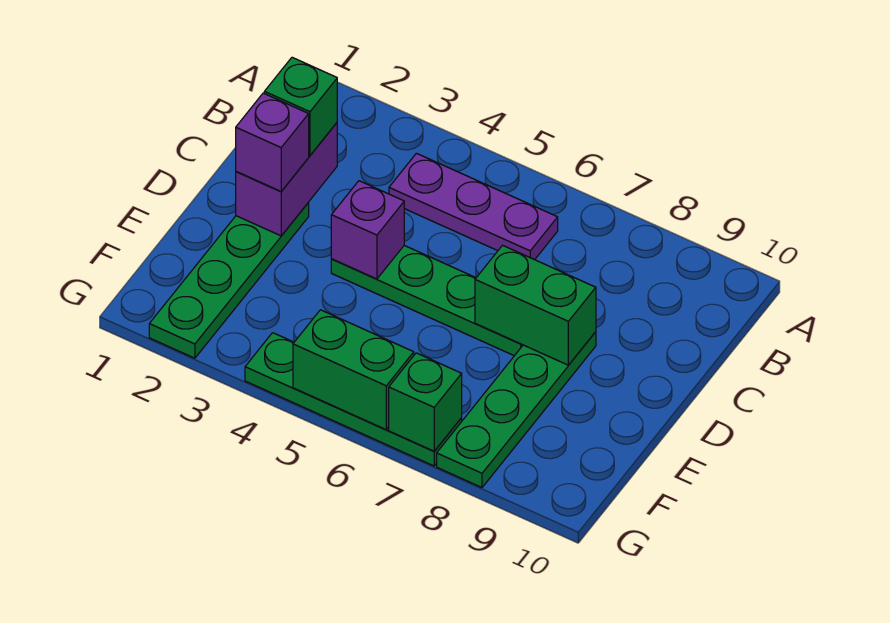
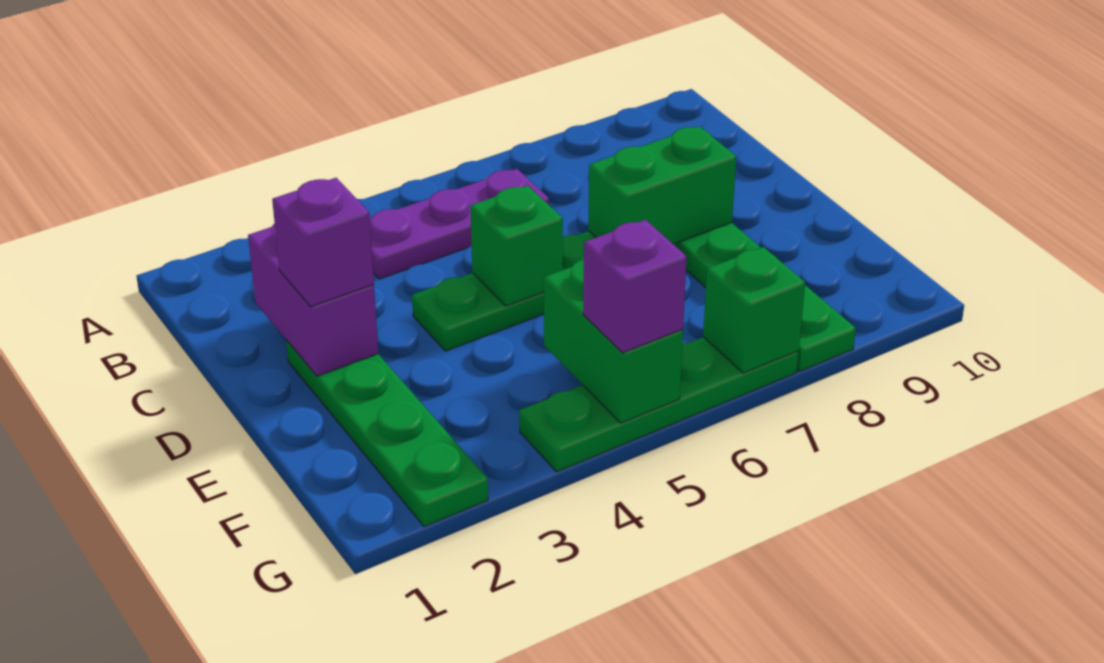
green 1x1 brick [264,57,337,156] -> green 1x1 brick moved to [470,186,563,306]
purple 1x1 brick [331,181,404,279] -> purple 1x1 brick moved to [583,220,687,353]
green 1x2 brick [293,310,414,429] -> green 1x2 brick turned to [544,259,683,423]

